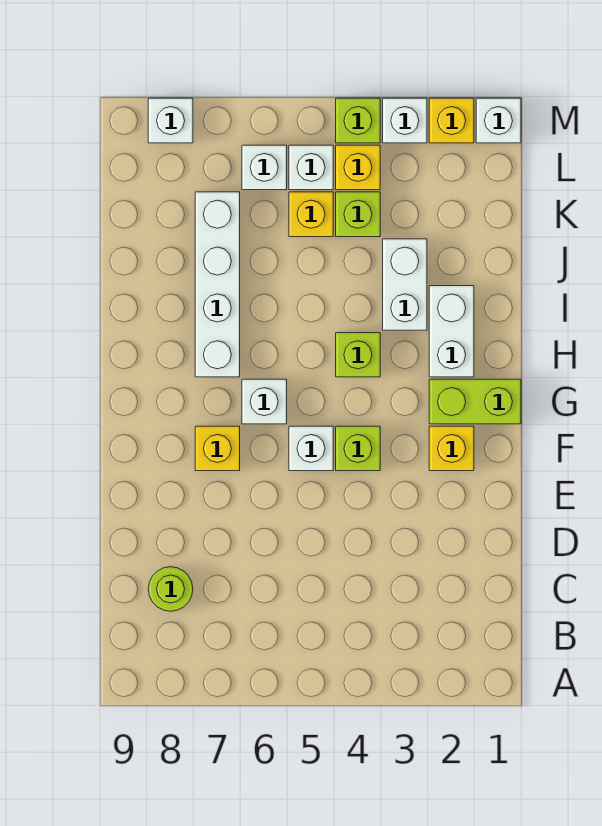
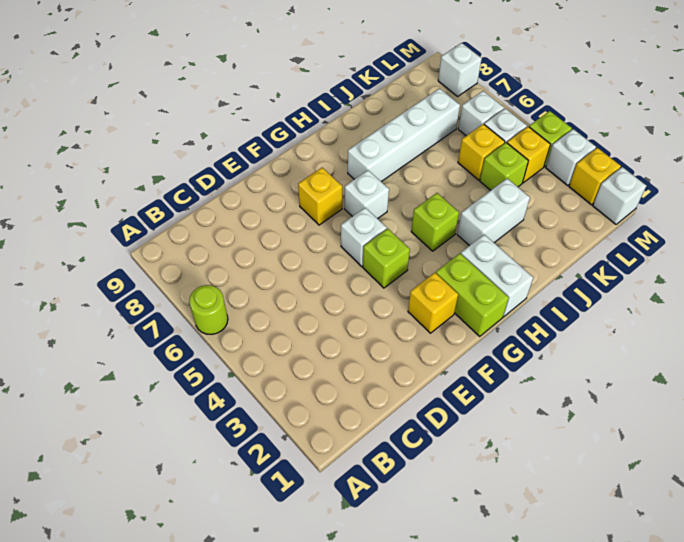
lime 1x1 round brick [148,567,193,611] -> lime 1x1 round brick moved to [189,285,228,334]
white 1x2 brick [429,286,474,377] -> white 1x2 brick turned to [461,235,533,317]

